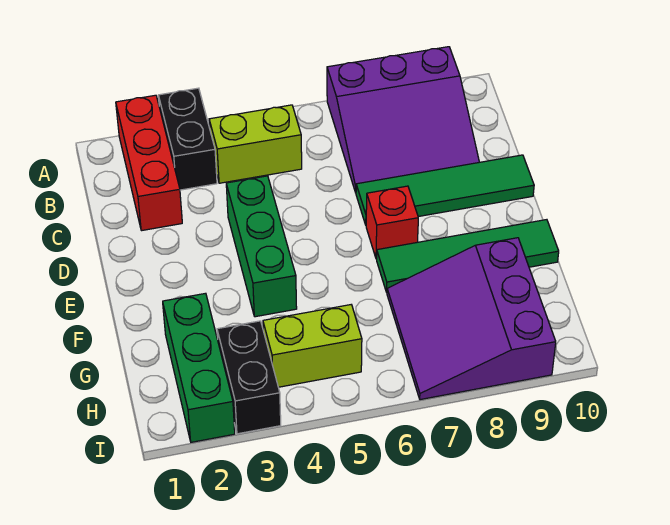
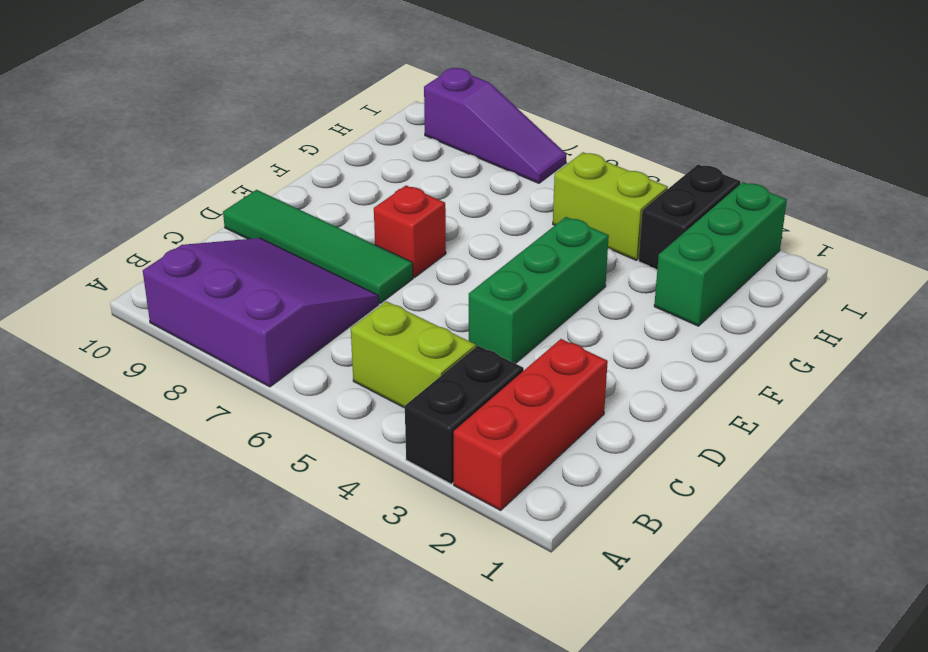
green 1x4 tile [377,220,559,292] -> none
purple 3x3 slope [387,238,556,400] -> purple 1x3 slope [424,68,567,183]

